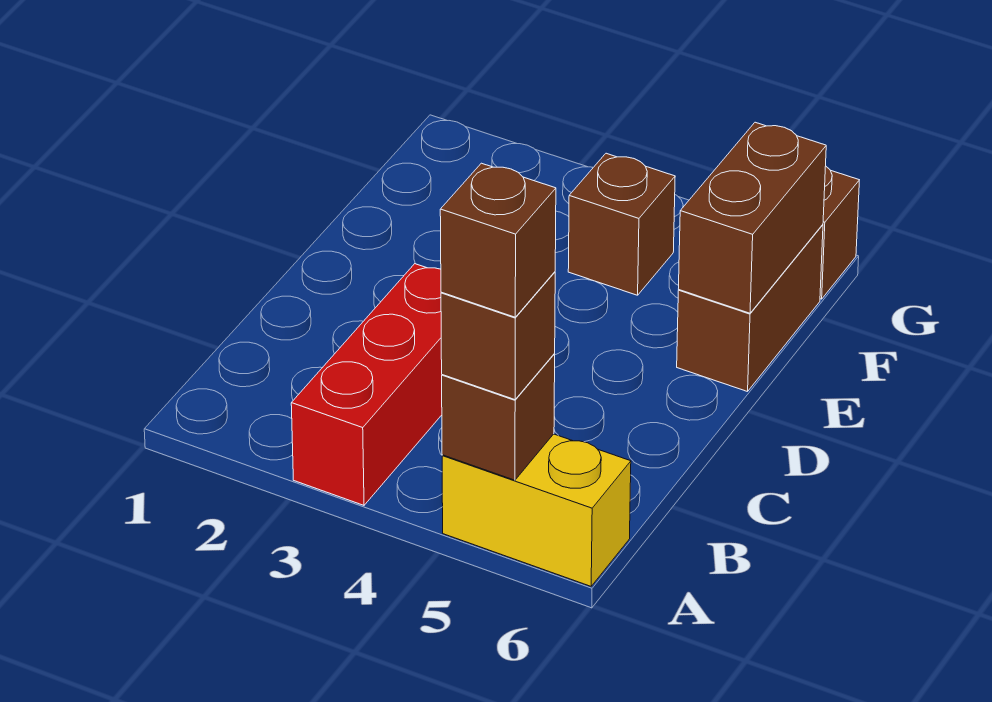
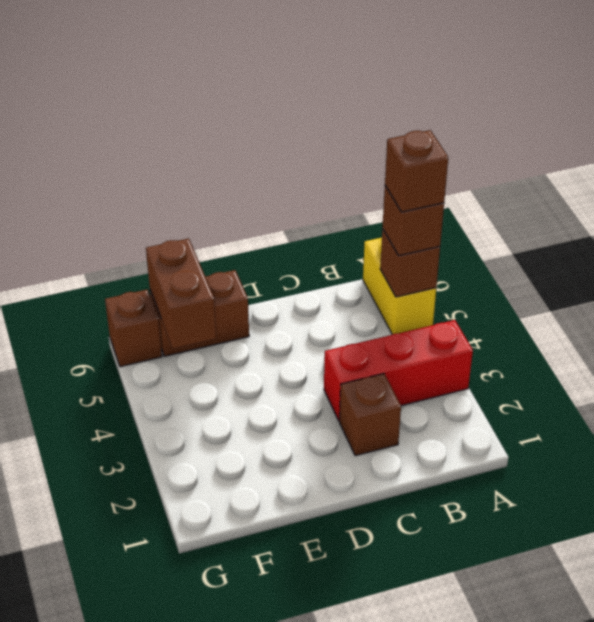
brown 1x2 brick [679,122,826,313] -> brown 1x2 brick turned to [146,238,216,349]
brown 1x1 brick [568,153,675,295] -> brown 1x1 brick moved to [340,374,401,456]

